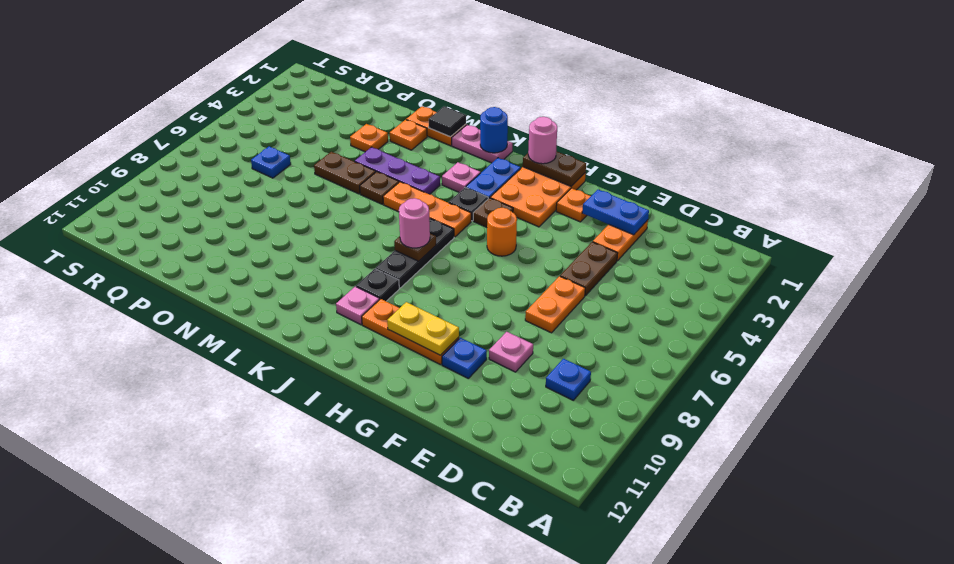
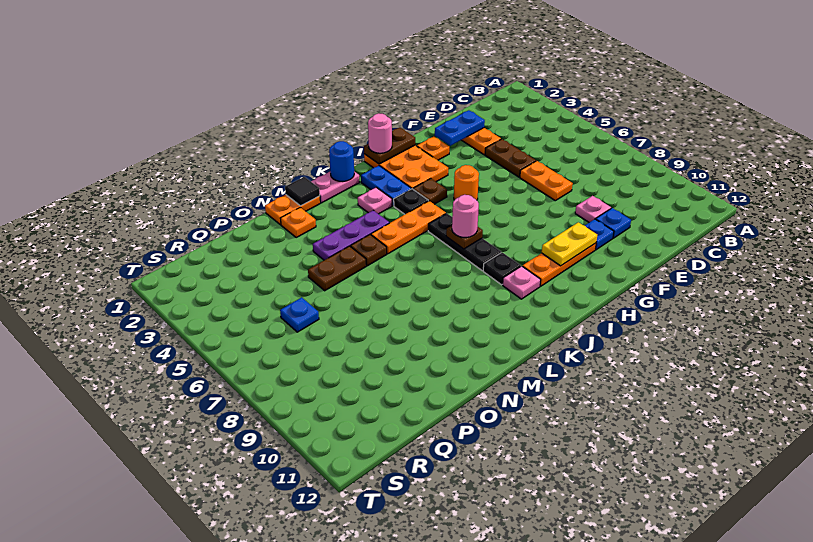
blue 1x1 plate [546,359,591,400] -> blue 1x1 plate moved to [596,208,631,238]
orange 1x1 plate [350,124,388,152] -> none

